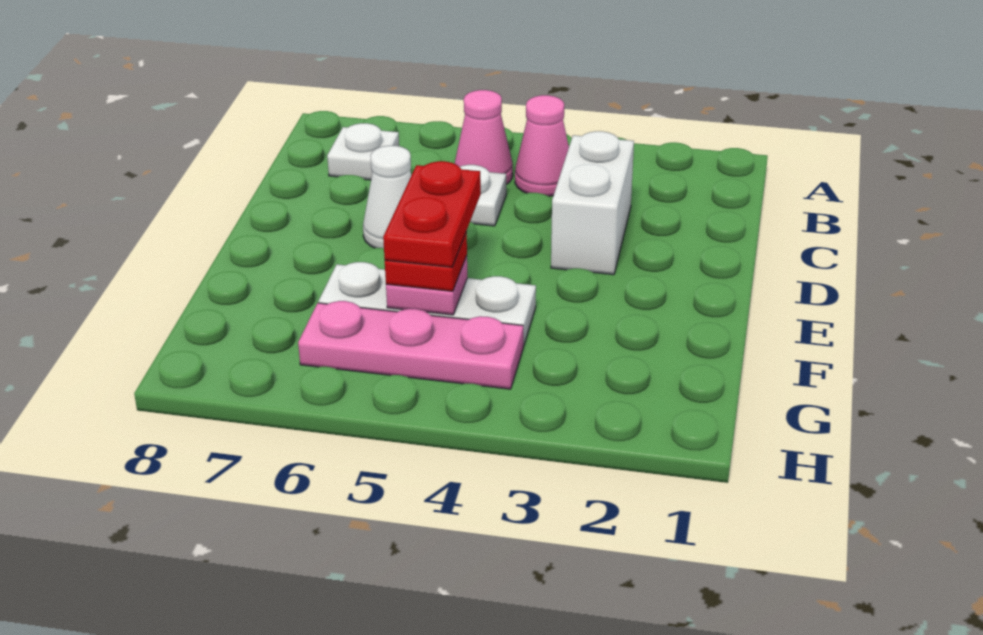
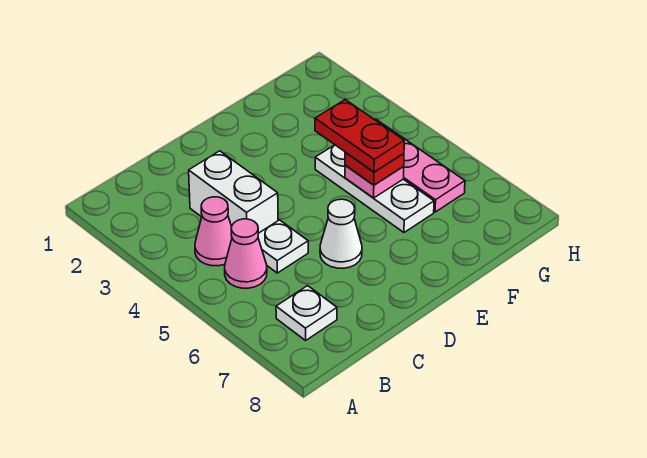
white 1x2 brick [551,131,634,275] -> white 1x2 brick turned to [189,151,278,233]
red 1x2 plate [383,161,481,267] -> red 1x2 plate turned to [315,100,404,172]

